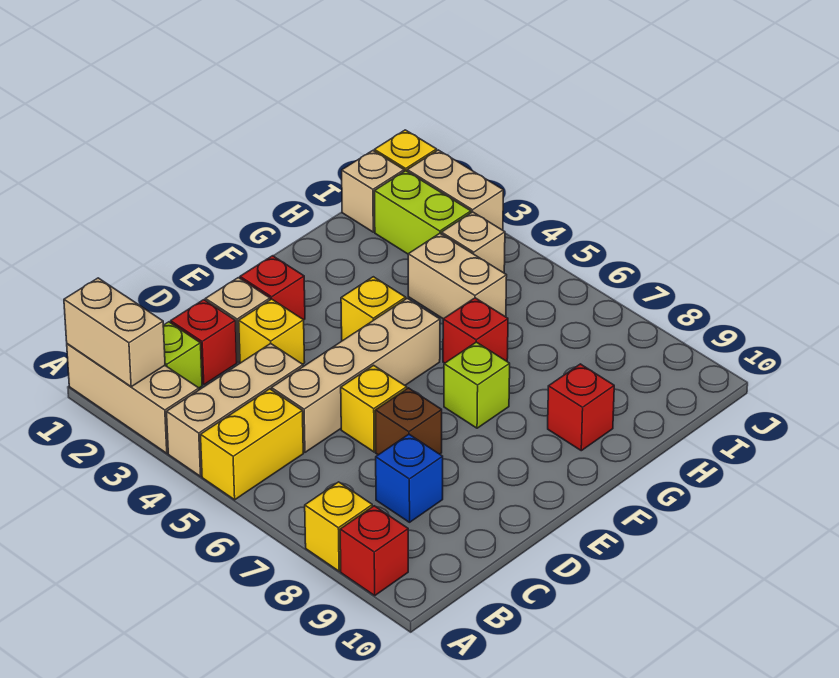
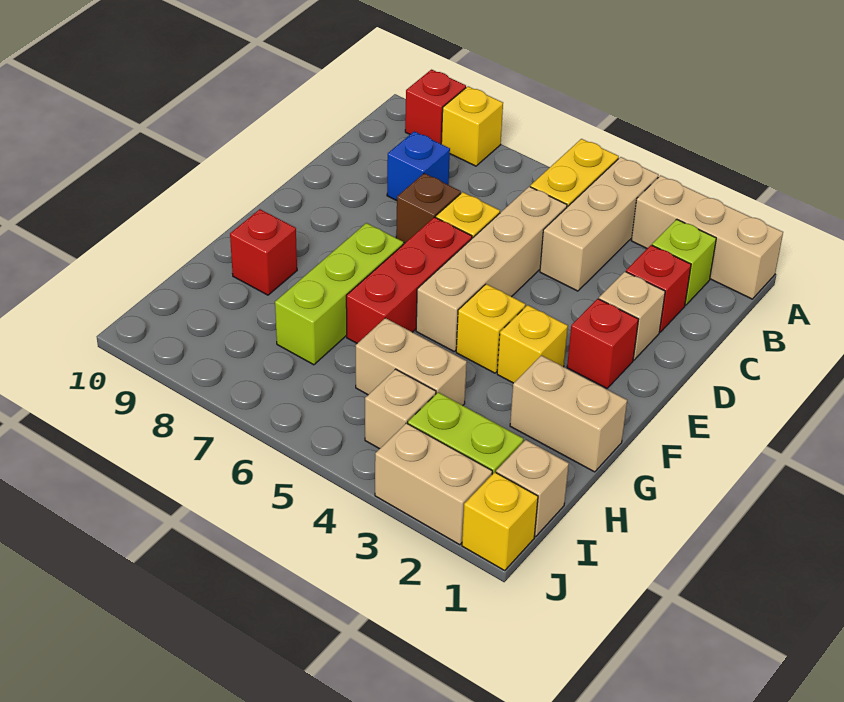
tan 1x2 brick [64,278,165,387] -> tan 1x2 brick moved to [510,355,627,472]
yellow 1x1 brick [239,299,305,364] -> yellow 1x1 brick moved to [497,305,568,383]
lime 1x1 brick [444,342,510,428] -> lime 1x3 brick [275,223,404,365]
red 1x1 brick [443,298,508,363] -> red 1x3 brick [346,217,472,343]

